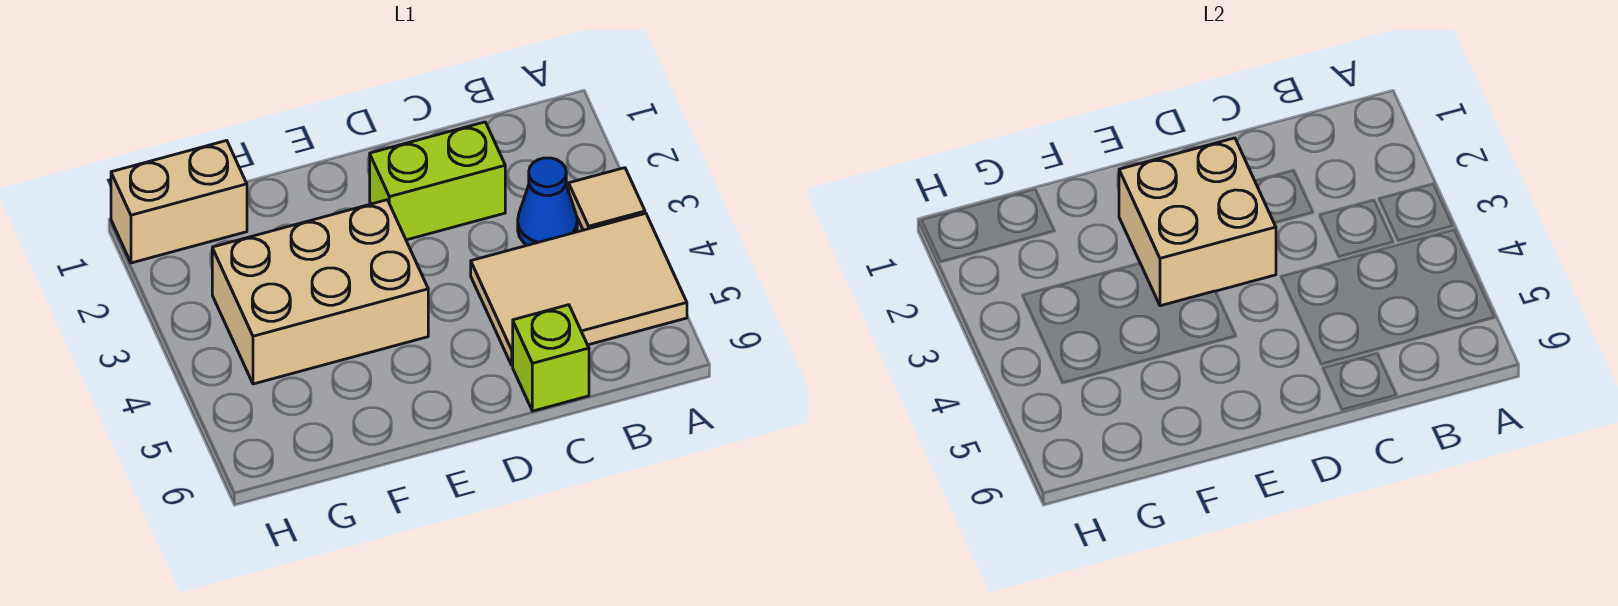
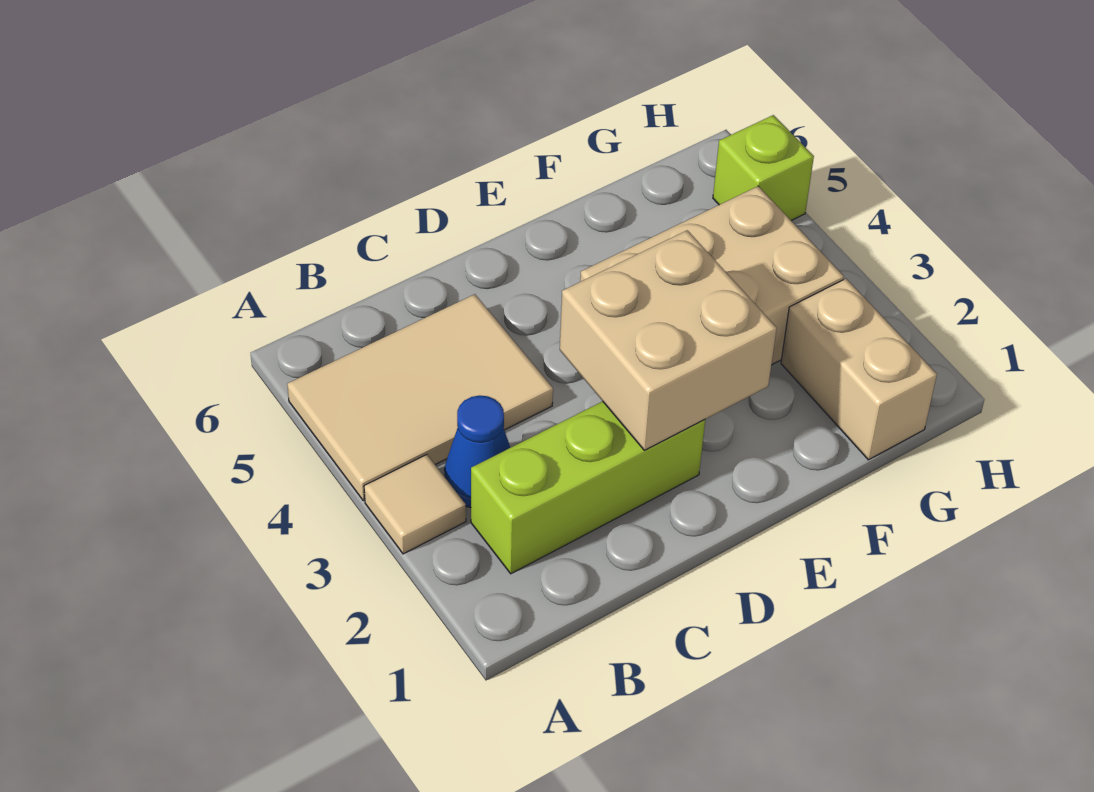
lime 1x2 brick [370,122,505,240] -> lime 1x3 brick [471,401,705,574]
lime 1x1 brick [513,305,589,411] -> lime 1x1 brick moved to [713,115,814,221]
tan 1x2 brick [111,141,247,263] -> tan 1x2 brick turned to [781,279,937,460]

